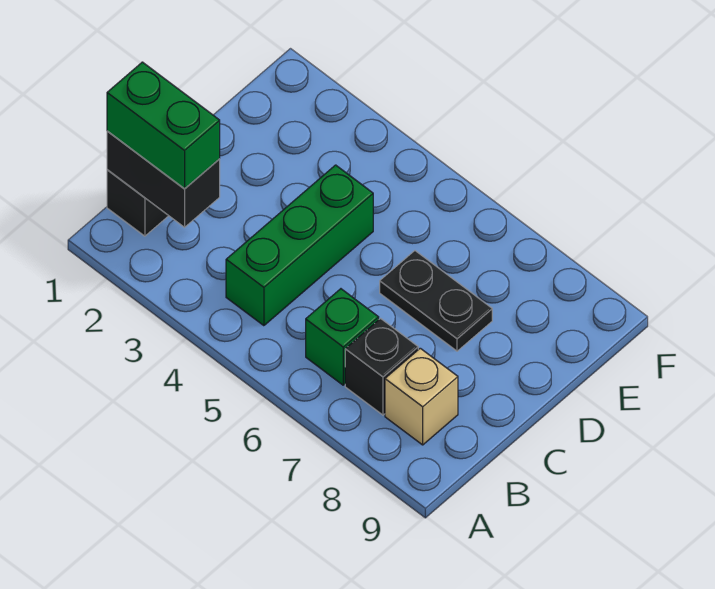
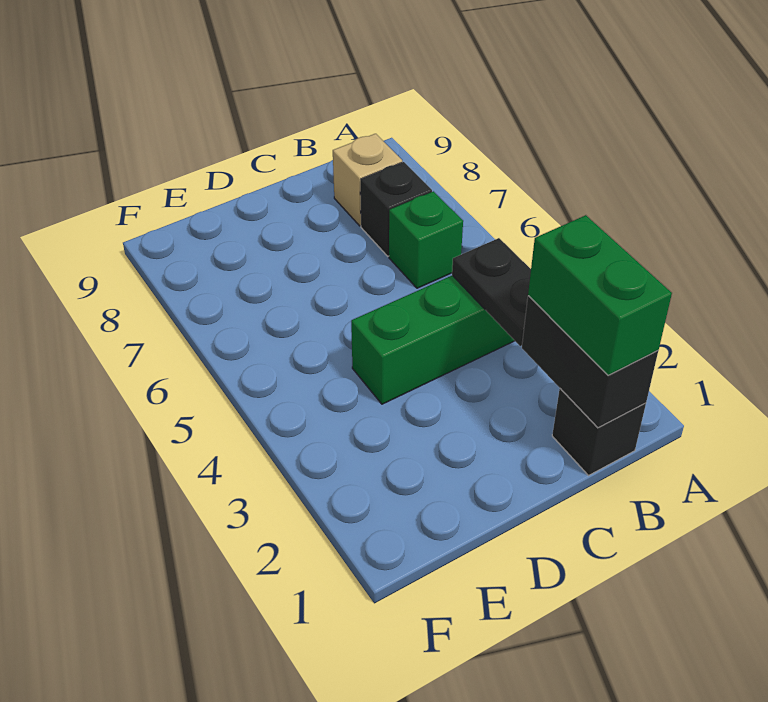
black 1x2 plate [380,251,492,351] -> black 1x2 plate moved to [452,238,531,346]

